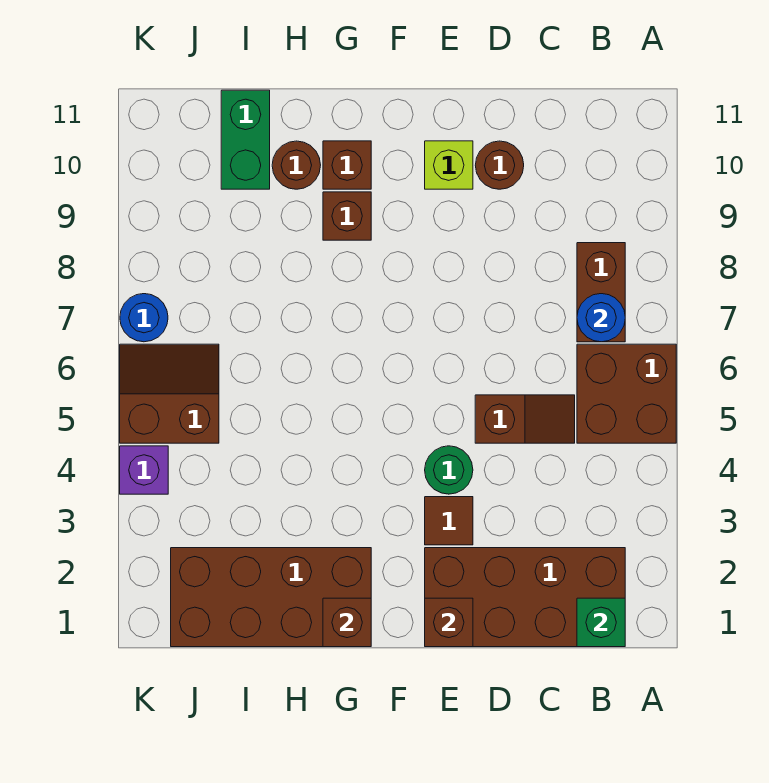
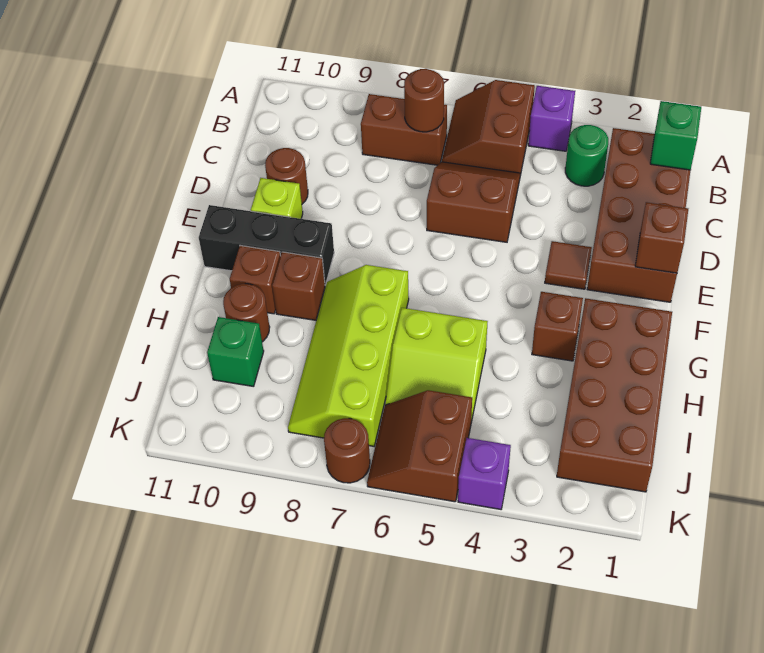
none -> purple 1x1 brick [528,86,575,151]
brown 2x2 brick [577,344,676,443] -> brown 2x2 slope [442,80,535,175]
blue 1x1 round brick [577,294,625,342] -> brown 1x1 round brick [404,69,444,132]
brown 1x2 slope [475,395,575,443] -> brown 2x2 slope [427,162,520,242]
green 1x1 round brick [425,446,473,494] -> green 1x1 round brick moved to [565,125,608,186]
none -> black 1x3 brick [199,205,334,285]
brown 1x1 brick [323,598,371,647] -> brown 1x1 brick moved to [532,292,583,361]
none -> lime 2x4 slope [288,265,409,446]
none -> lime 2x2 slope [385,308,488,422]
green 1x2 brick [221,90,270,189] -> green 1x1 brick [207,317,264,387]
blue 1x1 round brick [120,294,168,342] -> brown 1x1 round brick [324,418,370,483]

